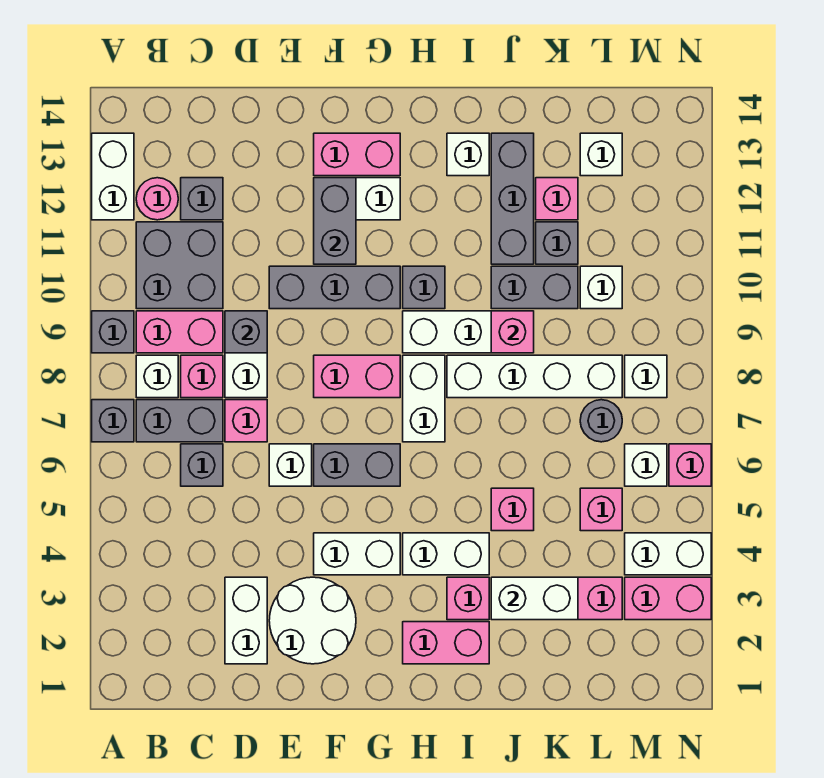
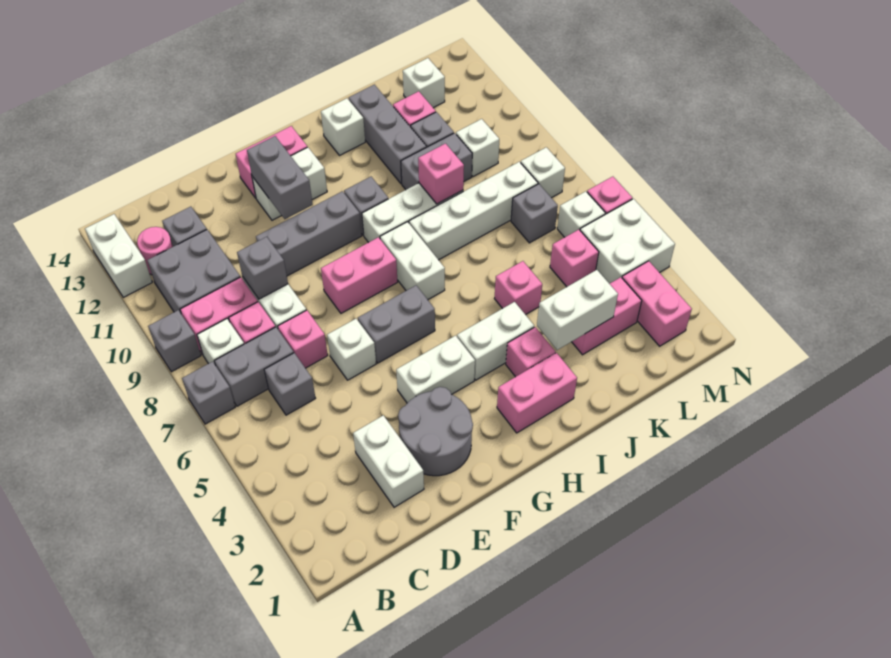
white 2x2 round brick [269,577,356,664] -> grey 2x2 round brick [398,387,473,476]
grey 1x1 round brick [580,400,622,442] -> grey 1x1 brick [511,184,558,243]
pink 1x2 brick [625,577,711,620] -> pink 1x2 brick turned to [622,261,692,346]
white 1x2 brick [625,533,711,575] -> white 2x2 brick [580,199,675,284]

